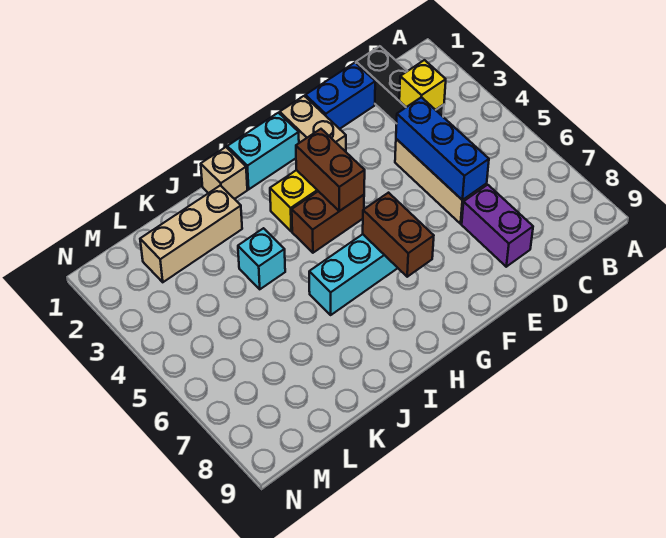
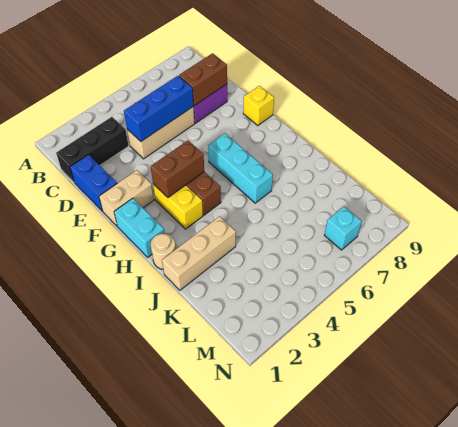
yellow 1x1 brick [399,60,446,110] -> yellow 1x1 brick moved to [243,86,274,125]
brown 1x2 brick [363,193,434,277] -> brown 1x2 brick moved to [179,53,227,106]
tan 1x1 brick [201,147,247,199] -> tan 1x1 round brick [151,234,176,269]
tan 1x3 brick [140,185,242,282] -> tan 1x3 brick turned to [162,216,236,290]
cyan 1x1 brick [238,228,285,289] -> cyan 1x1 brick moved to [324,207,362,250]

